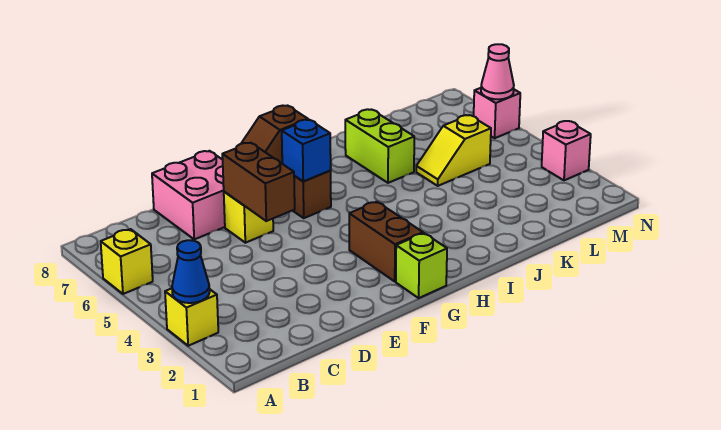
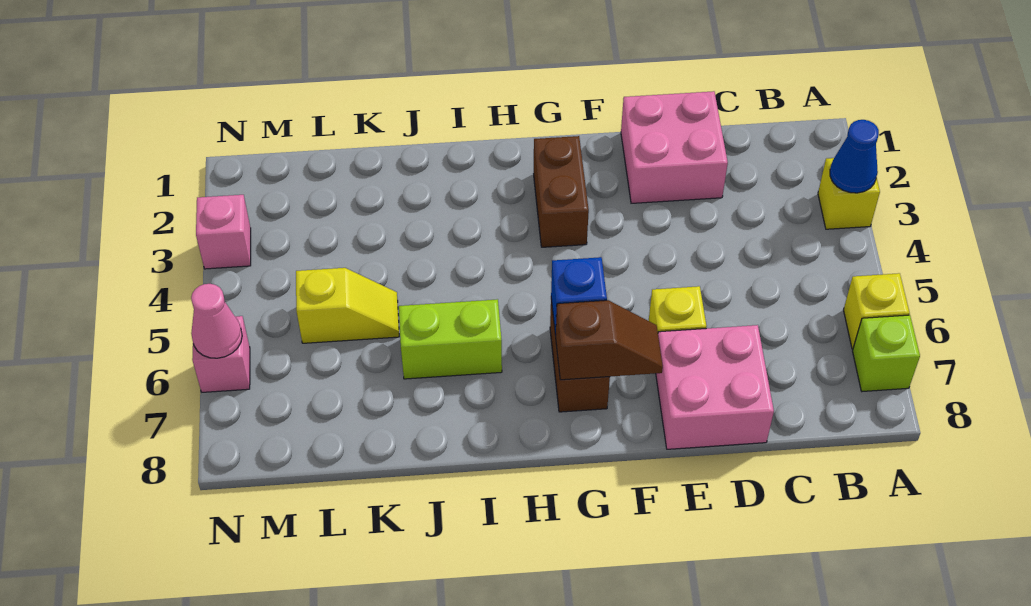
none -> pink 2x2 brick [621,91,728,203]
brown 1x2 brick [222,143,295,221] -> none
lime 1x1 brick [396,233,447,298] -> lime 1x1 brick moved to [853,315,920,391]
lime 1x2 brick [345,109,414,183] -> lime 1x2 brick turned to [399,299,502,379]

